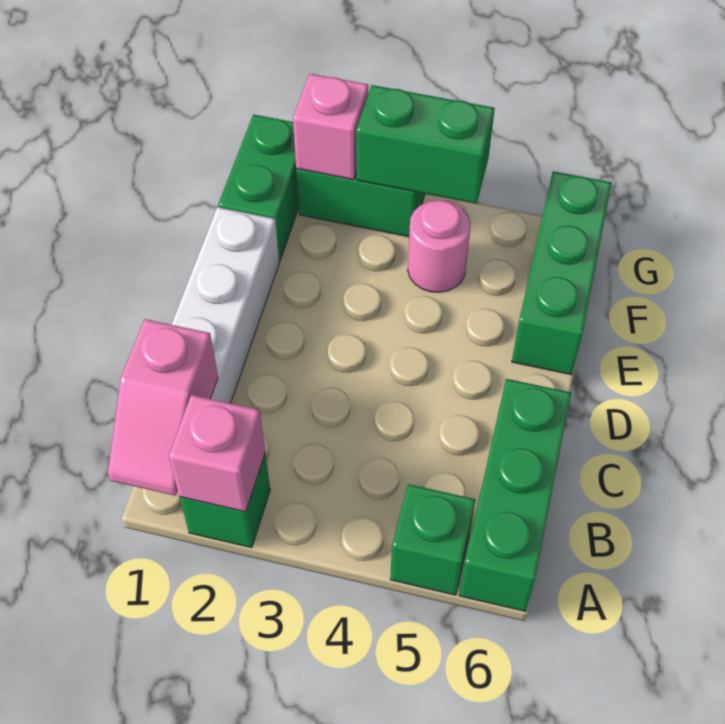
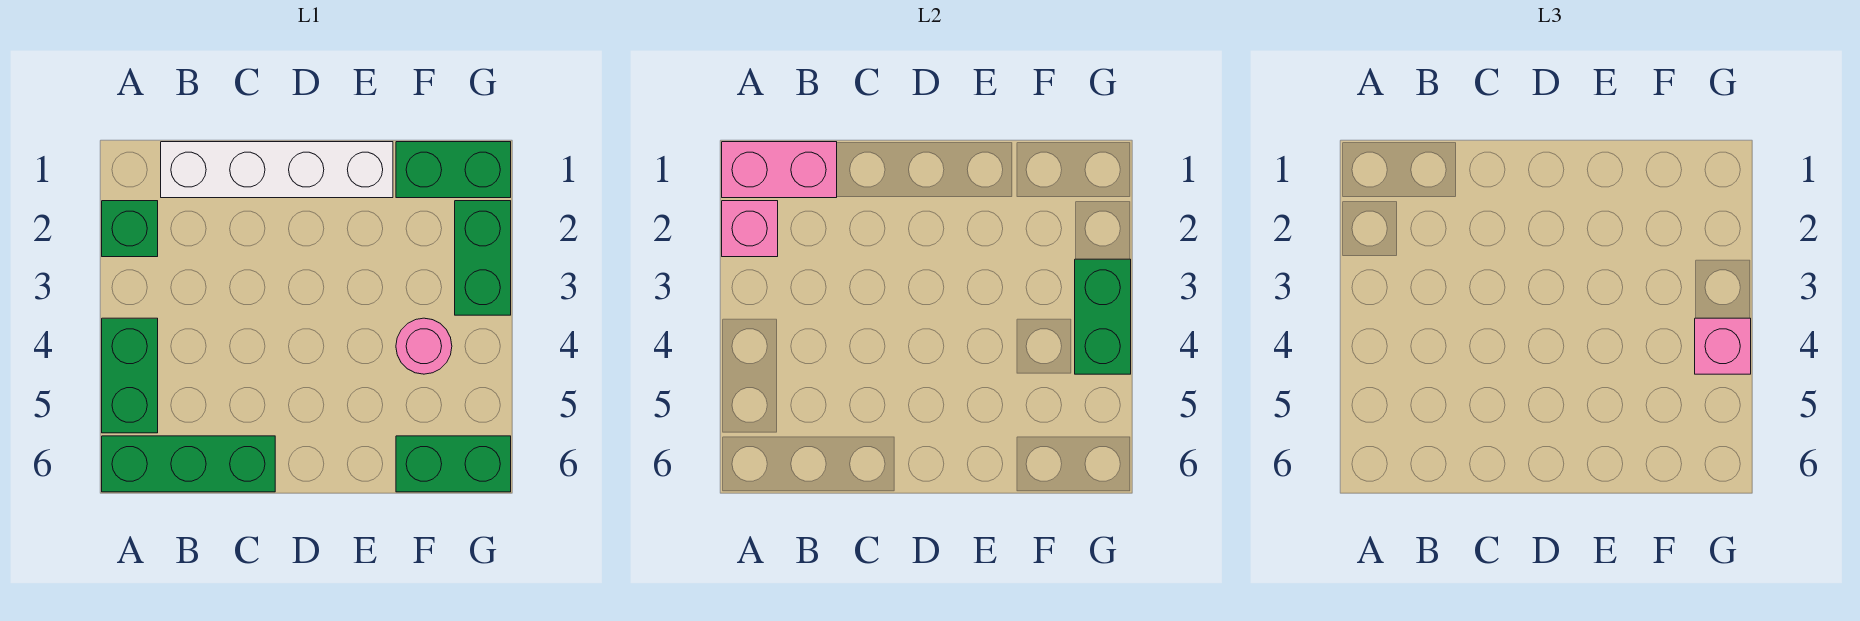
pink 1x2 slope [108,319,218,496] -> pink 1x2 brick [722,142,837,198]
green 1x1 brick [390,484,475,595] -> green 1x2 brick [102,318,158,433]
green 1x3 brick [512,171,612,375] -> green 1x2 brick [396,436,511,492]
pink 1x1 brick [293,74,368,180] -> pink 1x1 brick moved to [1695,318,1751,374]

